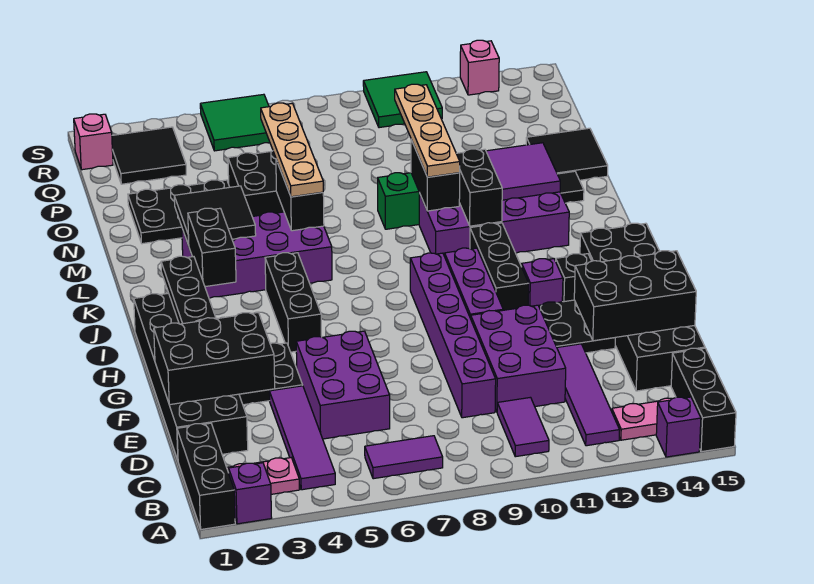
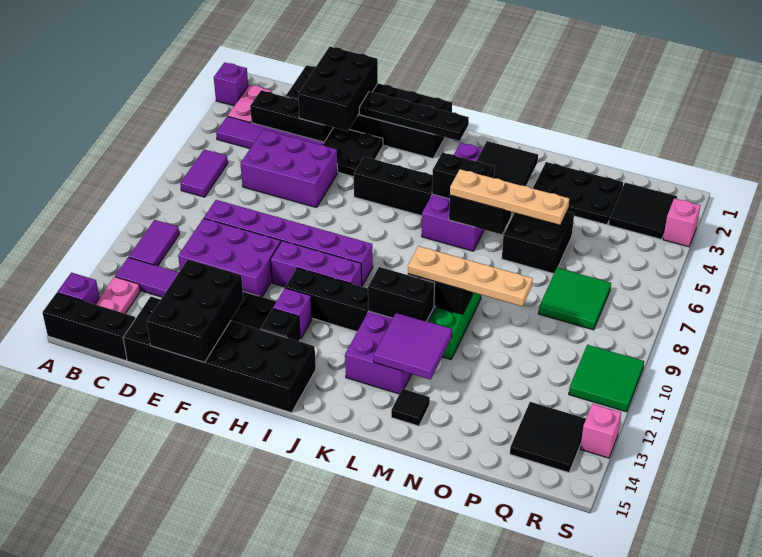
black 1x3 brick [177,423,235,529] -> black 1x3 brick moved to [250,91,333,143]
purple 1x2 tile [497,397,549,457] -> purple 1x2 tile turned to [129,220,179,266]
black 1x2 brick [188,208,236,287] -> black 1x2 brick moved to [432,152,495,199]
black 2x3 plate [128,180,229,244] -> black 2x3 plate turned to [533,162,623,225]
black 2x2 tile [526,128,608,180] -> black 2x2 tile moved to [510,402,586,473]
pink 1x1 brick [74,114,113,170] -> pink 1x1 brick moved to [663,198,700,247]
green 2x2 tile [200,94,270,151] -> green 2x2 tile moved to [539,268,611,330]

